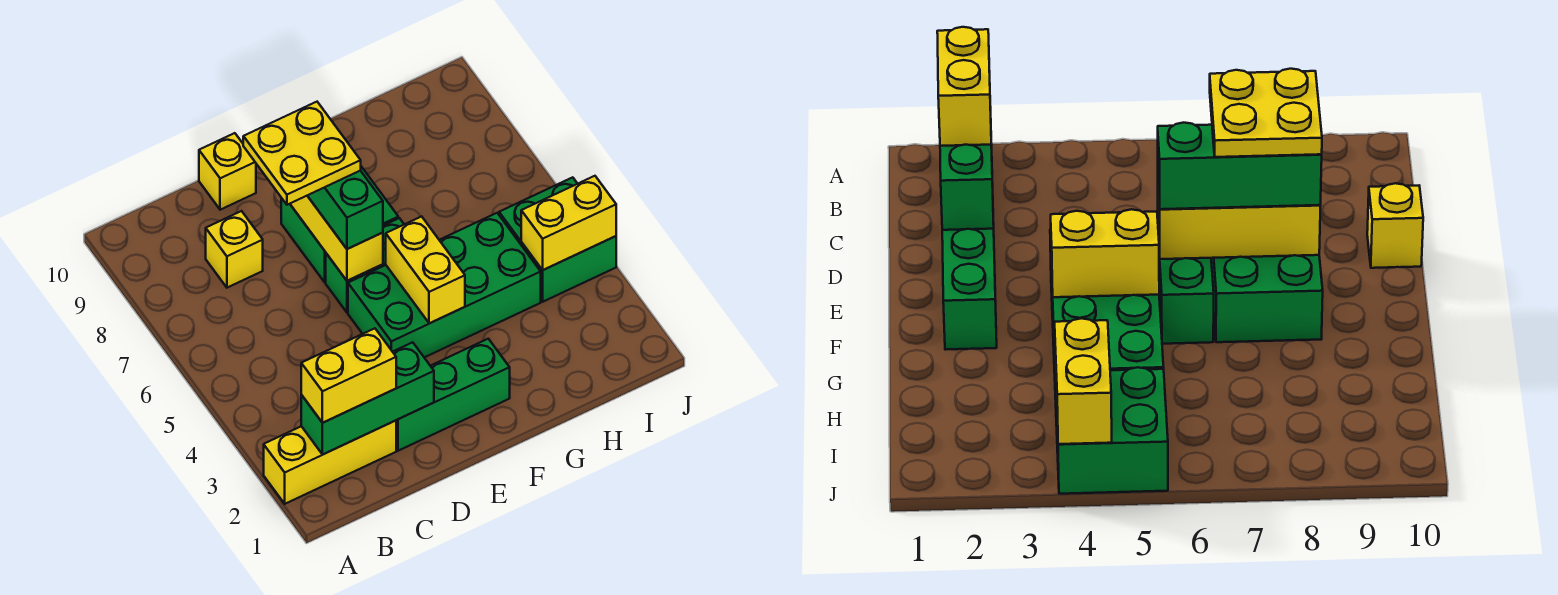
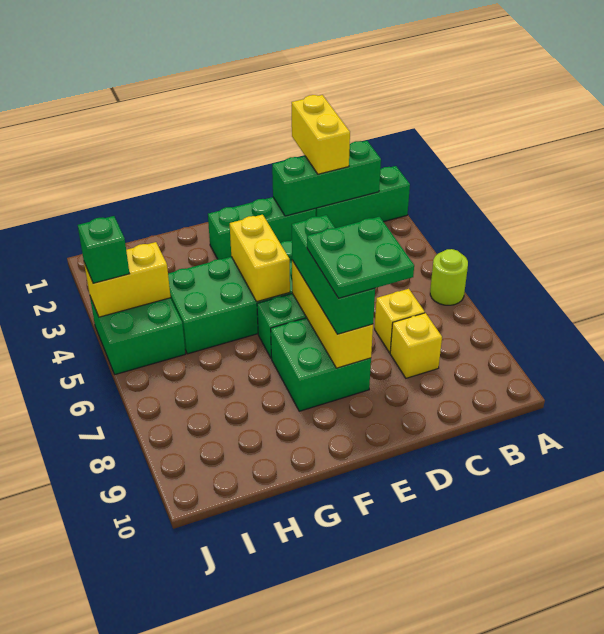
yellow 1x3 brick [264,421,396,504] -> green 1x3 brick [316,166,410,228]
none -> lime 1x1 round brick [430,249,468,305]
yellow 1x2 brick [301,328,396,423] -> yellow 1x2 brick turned to [292,95,350,174]
yellow 2x2 plate [243,102,361,205] -> green 2x2 plate [307,217,414,298]
yellow 1x1 brick [199,133,256,210] -> yellow 1x1 brick moved to [375,289,425,353]
none -> green 1x1 brick [78,216,129,283]

